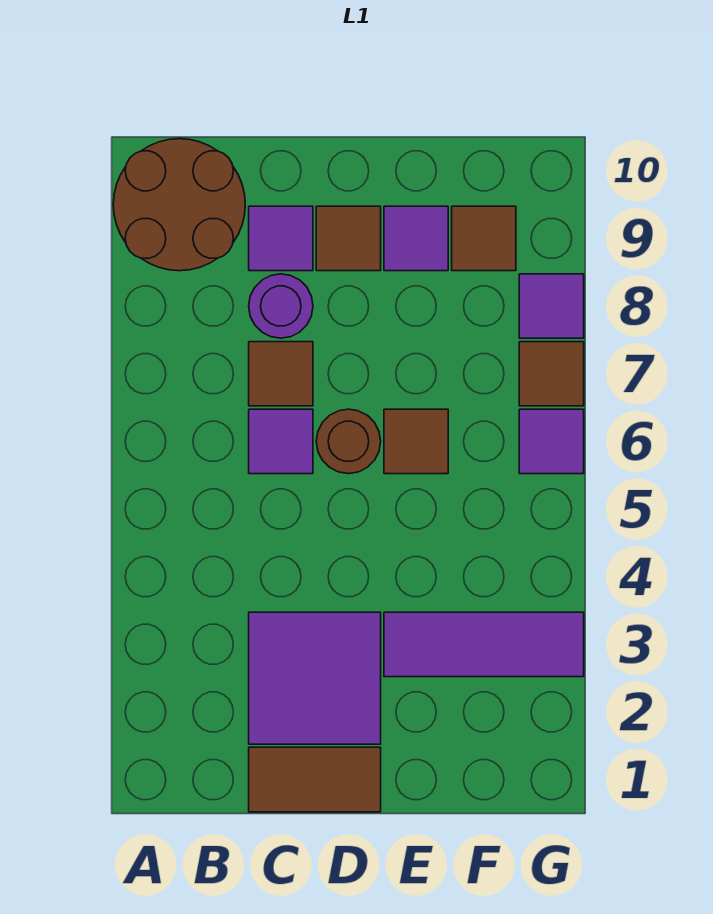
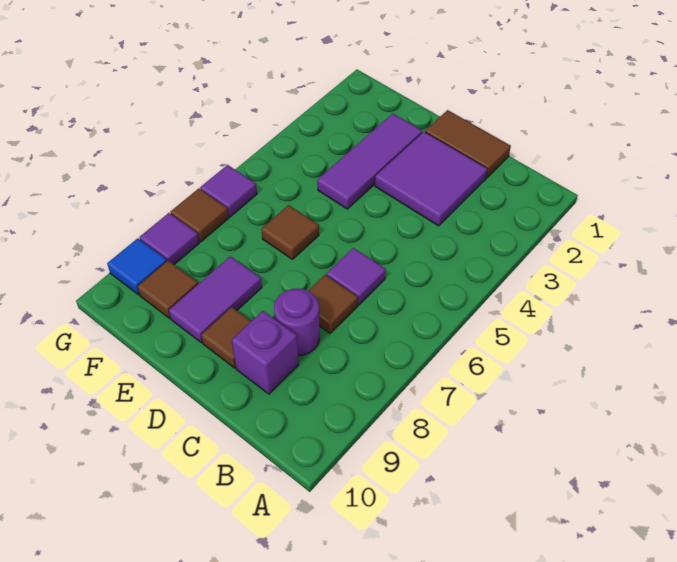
brown 2x2 round brick [113,139,245,271] -> none
purple 1x1 tile [249,206,313,271] -> purple 1x1 brick [232,311,299,394]
brown 1x1 round brick [316,409,381,474] -> none
purple 1x3 tile [384,612,584,677] -> purple 1x3 tile turned to [317,114,422,209]
purple 1x1 tile [384,206,448,271] -> purple 1x2 tile [169,256,262,343]
none -> blue 1x1 tile [107,238,167,295]

